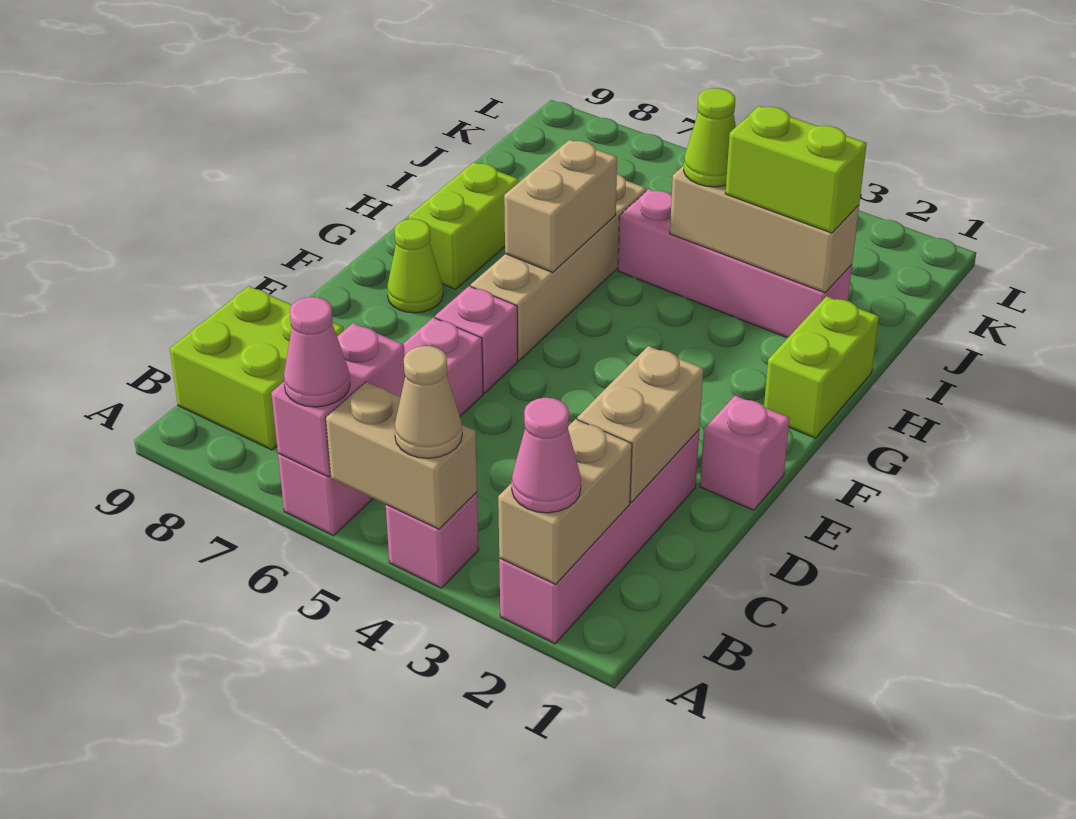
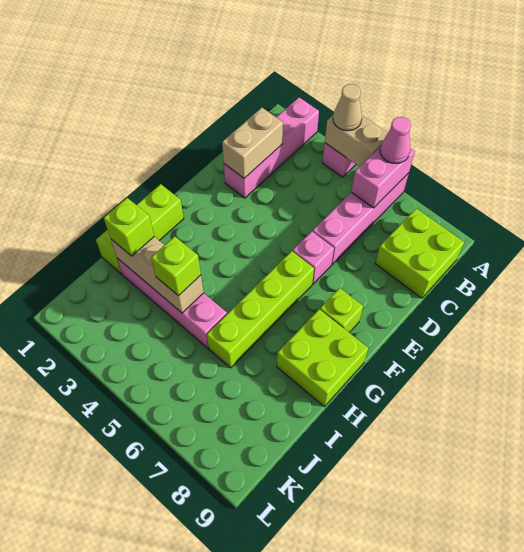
tan 1x2 brick [498,419,632,584] -> none
pink 1x1 cone [512,398,581,513] -> none
pink 1x1 brick [700,395,790,510] -> none
tan 1x4 brick [471,174,646,361] -> lime 1x4 brick [207,251,314,368]
lime 1x1 cone [387,219,443,313] -> lime 1x1 brick [320,288,363,332]
lime 1x2 brick [764,296,879,438] -> lime 1x3 brick [96,184,184,274]
tan 1x2 brick [504,140,617,272] -> none
lime 1x2 brick [408,162,519,289] -> lime 2x2 brick [277,309,368,406]
lime 1x2 brick [725,106,867,233] -> lime 1x1 brick [104,198,154,256]
lime 1x1 cone [684,88,736,187] -> lime 1x1 brick [151,236,201,296]

